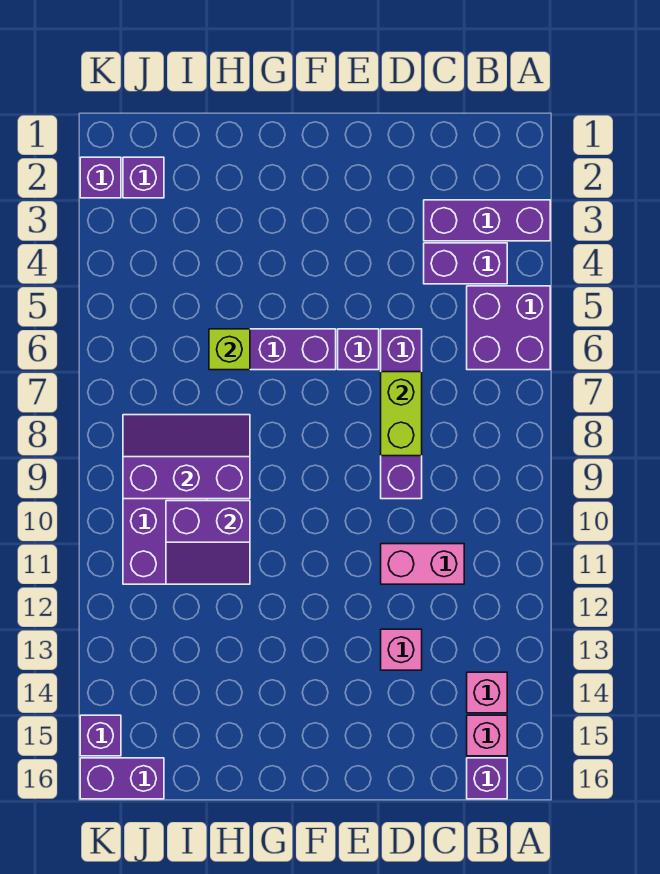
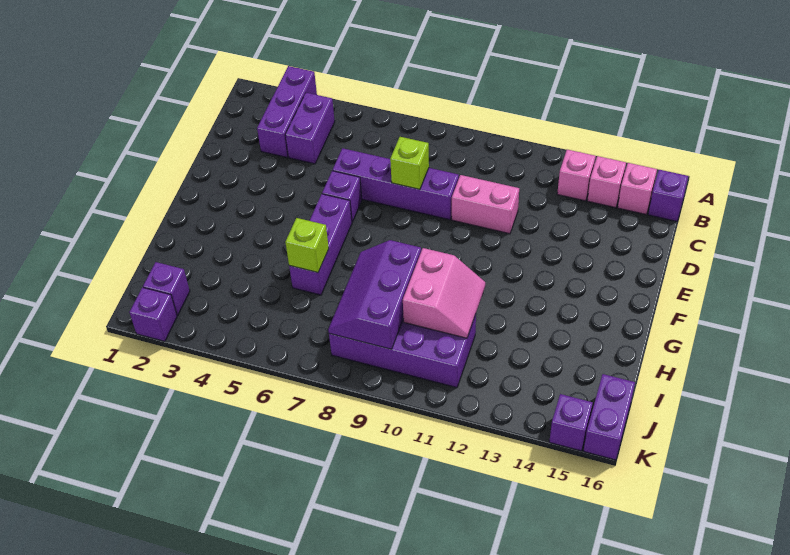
purple 2x2 brick [467,286,550,370] -> none
pink 1x2 brick [381,544,464,584] -> pink 1x2 brick turned to [452,175,519,234]
lime 1x2 brick [381,372,422,456] -> lime 1x1 brick [390,137,429,189]
pink 1x1 brick [381,629,422,670] -> pink 1x1 brick moved to [557,150,596,201]
purple 2x2 slope [166,501,250,584] -> pink 2x2 slope [403,248,485,338]

